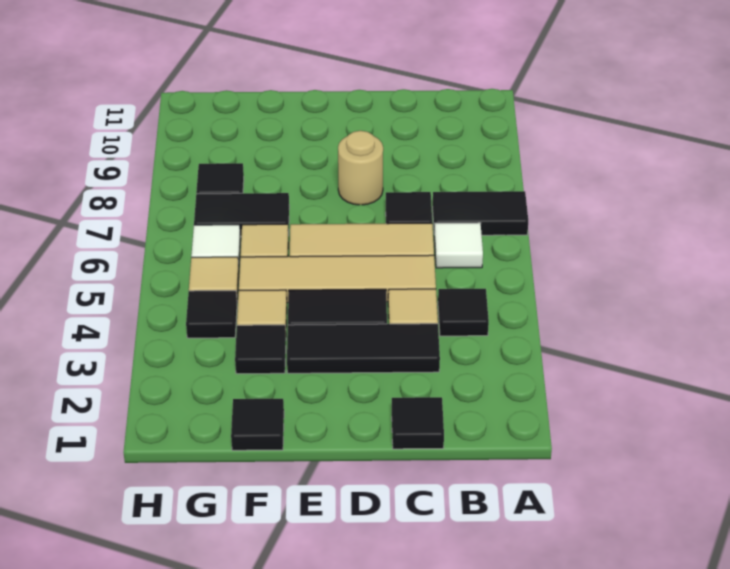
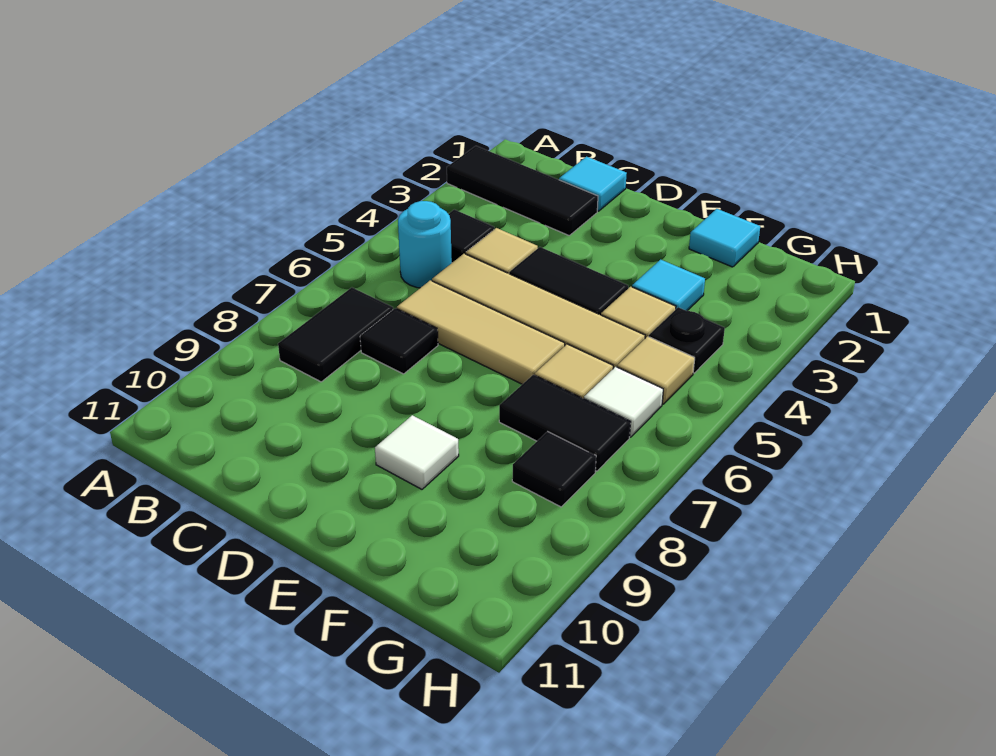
black 1x2 tile [433,191,528,235] -> black 1x2 tile turned to [278,287,393,382]
none -> cyan 1x1 round brick [398,201,452,288]
white 1x1 tile [434,223,483,268] -> white 1x1 tile moved to [375,415,459,489]
black 1x1 tile [392,397,444,449] -> cyan 1x1 tile [559,157,627,211]
black 1x3 tile [287,324,440,373] -> black 1x3 tile moved to [447,146,598,235]
tan 1x1 round brick [338,131,383,205] -> none
black 1x1 tile [231,399,284,450] -> cyan 1x1 tile [689,209,760,267]
black 1x1 tile [235,325,286,374] -> cyan 1x1 tile [632,260,705,311]
black 1x1 tile [186,291,237,338] -> black 1x1 plate [649,307,725,373]

